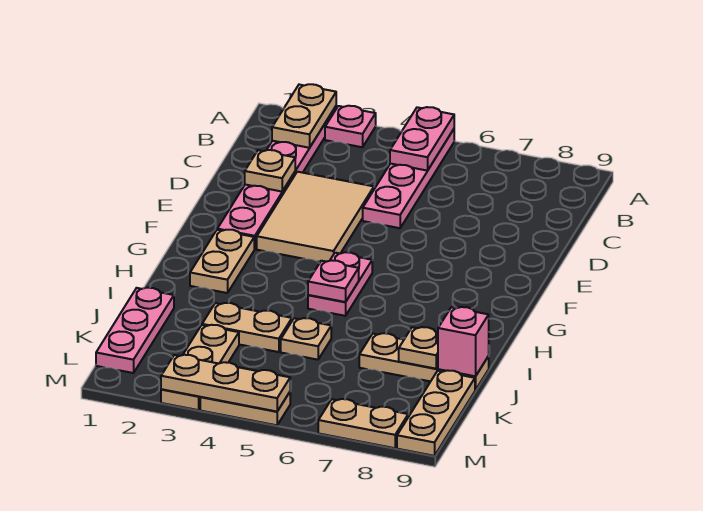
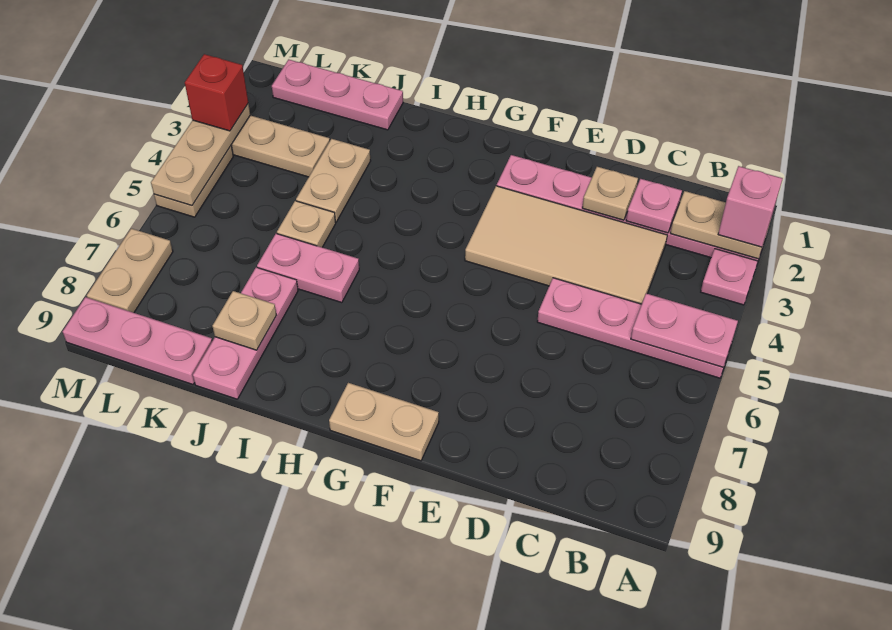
tan 2x3 tile [257,172,374,262] -> tan 2x4 tile [465,186,667,304]
tan 1x2 plate [190,230,254,293] -> tan 1x2 plate moved to [329,383,439,461]
pink 1x2 plate [308,252,372,316] -> pink 1x2 plate moved to [257,234,359,303]
pink 1x1 plate [308,260,359,302] -> pink 1x1 plate moved to [626,179,682,233]
tan 1x3 plate [359,333,489,390] -> pink 1x3 plate [193,267,298,399]
pink 1x1 brick [438,307,489,376] -> pink 1x1 brick moved to [718,166,783,247]
tan 1x3 plate [397,370,475,456] -> pink 1x3 plate [63,297,212,384]
none -> red 1x1 brick [185,54,248,131]

